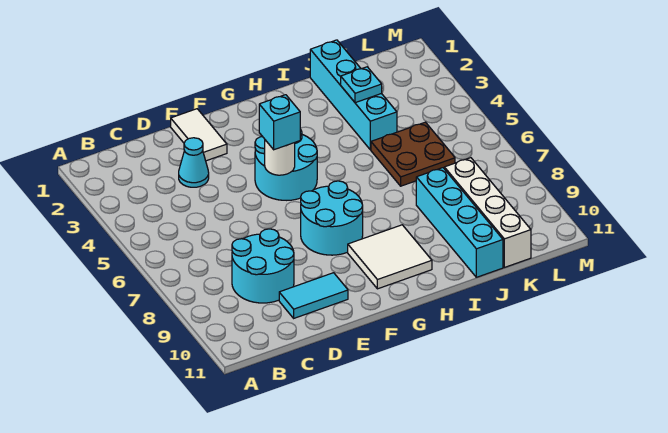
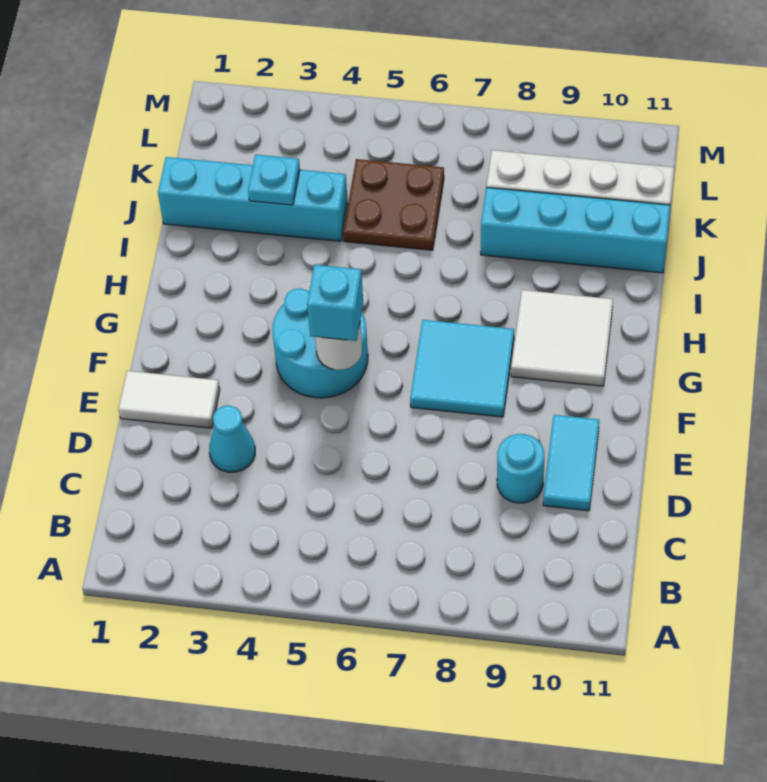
cyan 2x2 round brick [232,229,294,303] -> cyan 1x1 round brick [497,434,544,503]
cyan 2x2 round brick [301,181,363,255] -> cyan 2x2 tile [410,320,514,417]

